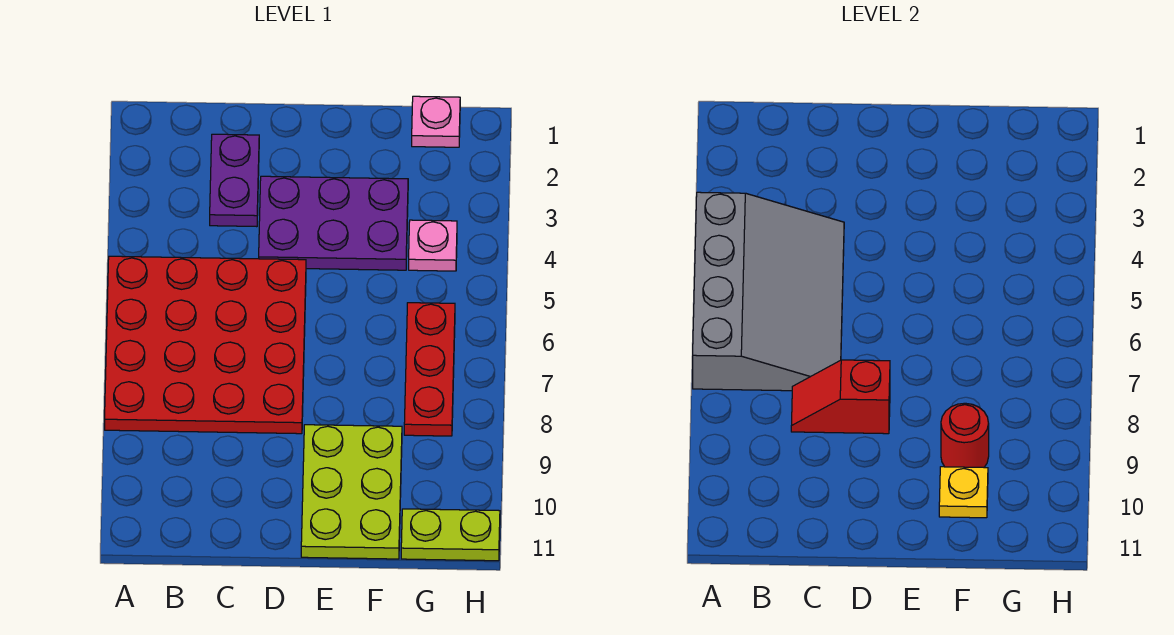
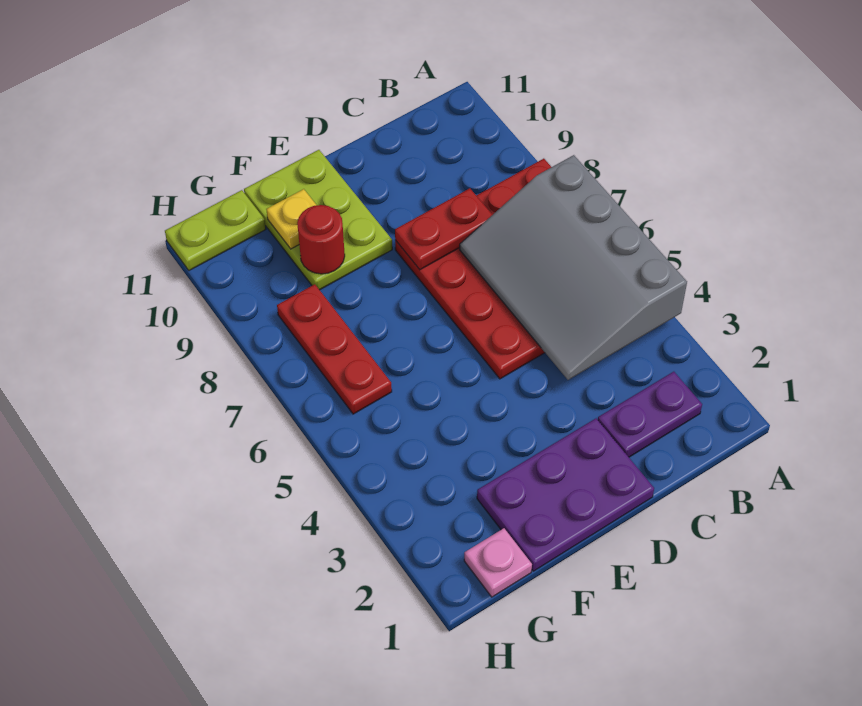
purple 1x2 plate [210,134,259,227] -> purple 1x2 plate turned to [598,372,702,457]
red 1x2 slope [791,360,890,434] -> red 1x2 plate [395,188,492,270]
purple 2x3 plate [259,176,408,270] -> purple 2x3 plate moved to [477,418,654,571]
pink 1x1 plate [409,220,457,271] -> none

